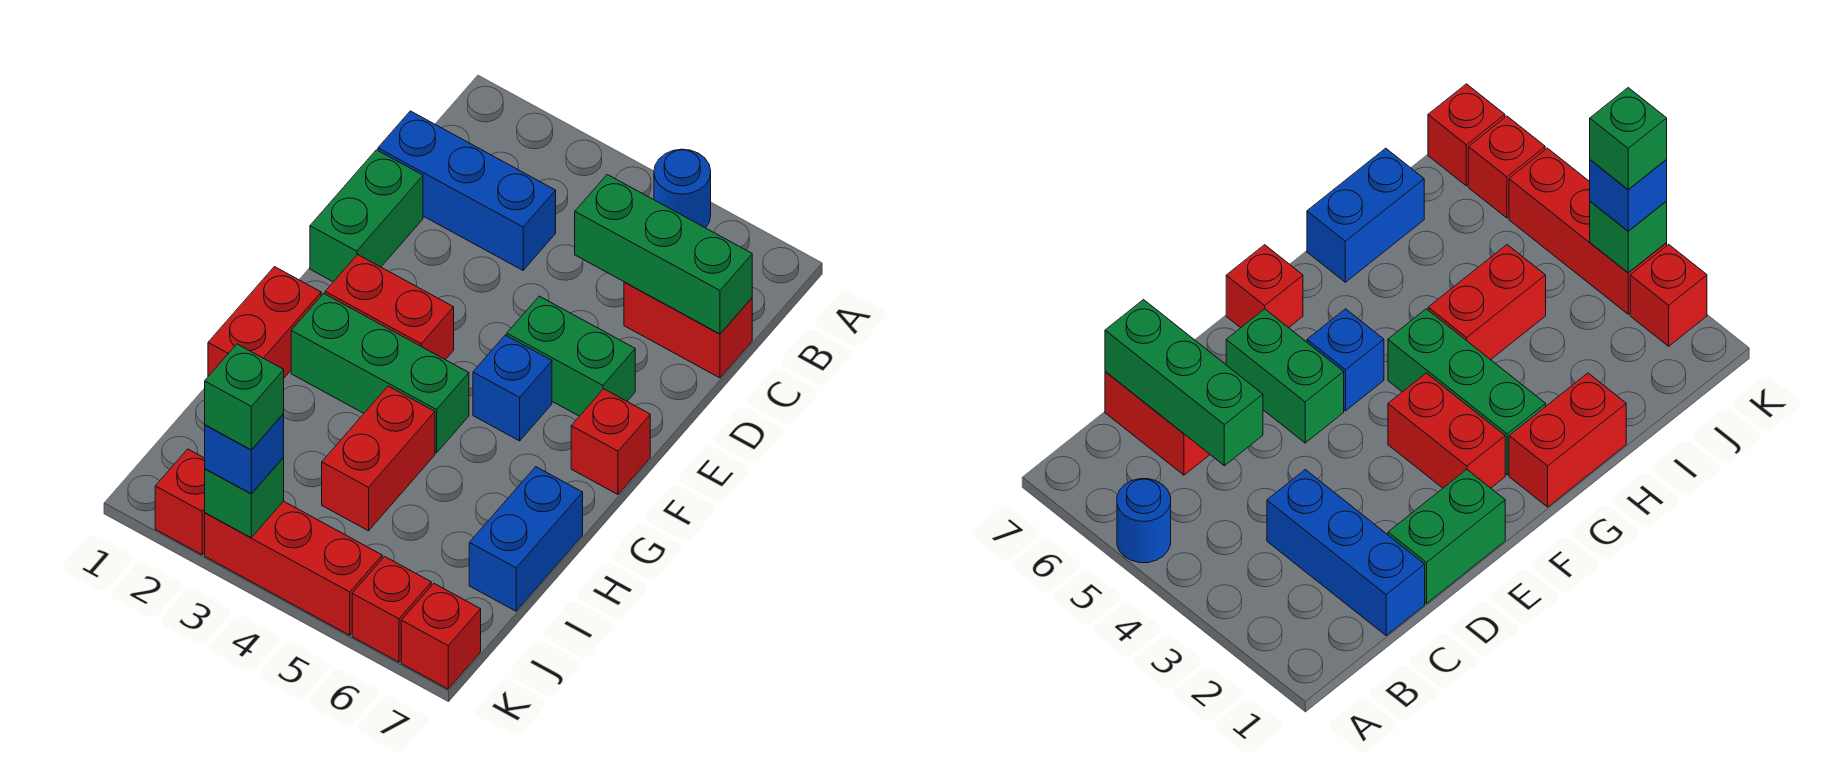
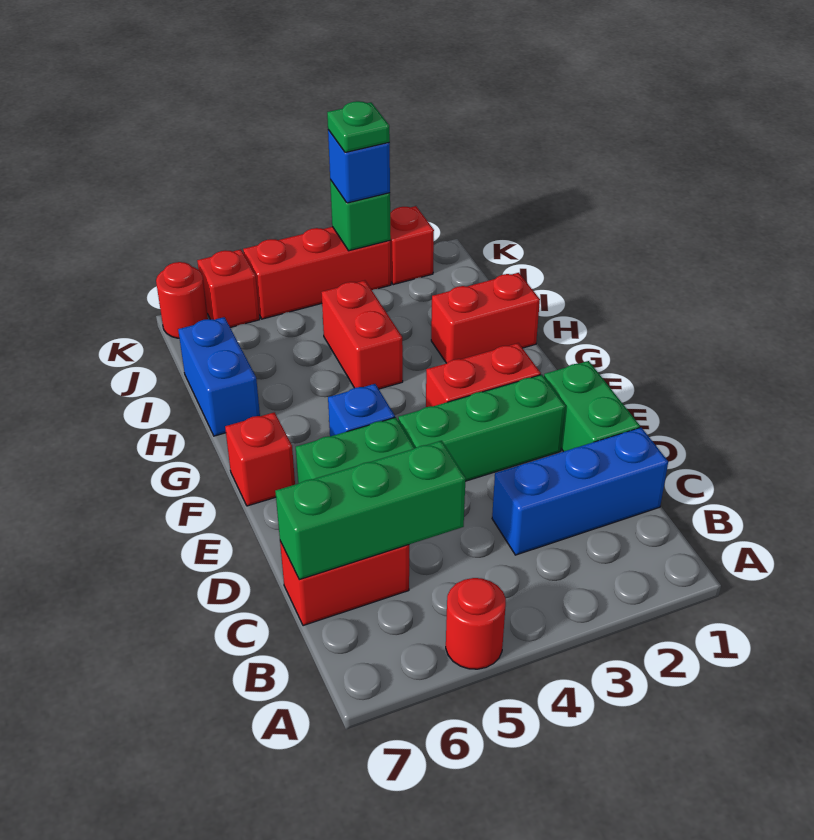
blue 1x1 round brick [654,149,711,228] -> red 1x1 round brick [446,578,506,669]
red 1x2 brick [208,267,321,378] -> red 1x2 brick turned to [431,273,540,363]
green 1x3 brick [291,293,469,453] -> green 1x3 brick moved to [398,375,566,481]
green 1x1 brick [205,344,284,450] -> green 1x1 plate [327,101,390,153]
red 1x1 brick [401,584,481,689] -> red 1x1 round brick [156,262,208,338]

